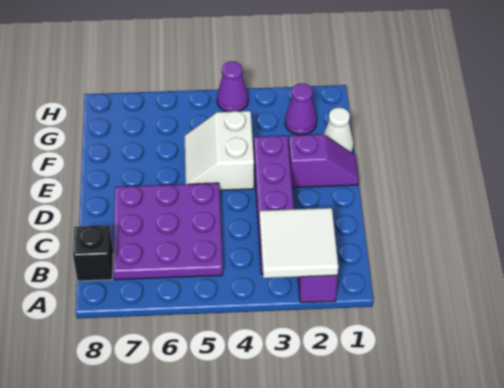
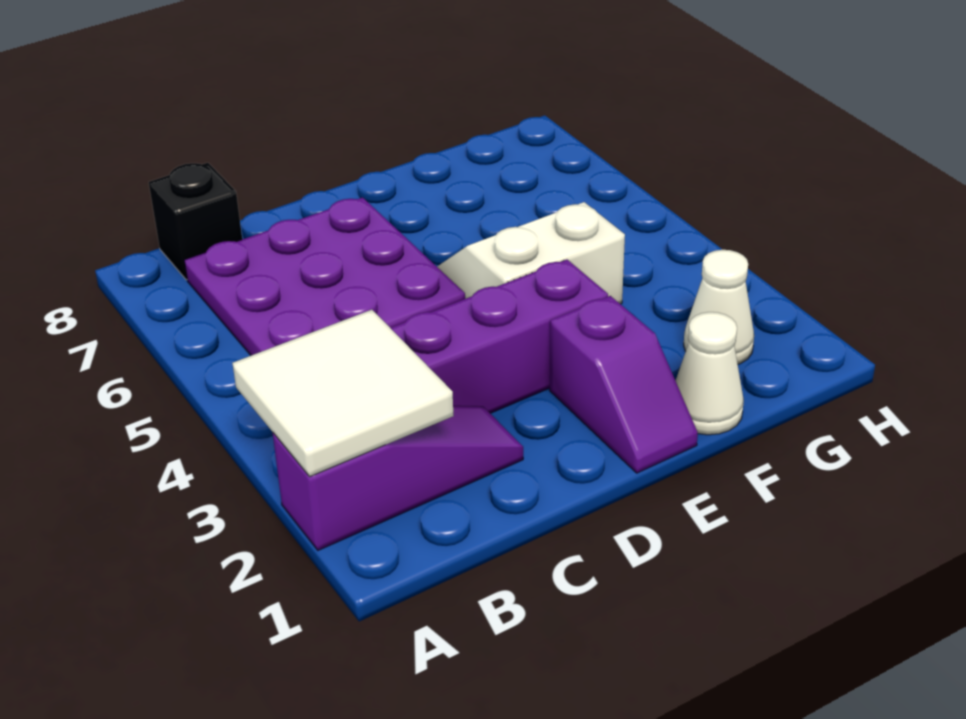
purple 1x1 cone [285,83,317,135] -> white 1x1 cone [684,250,754,364]
purple 1x1 cone [217,61,248,112] -> none

